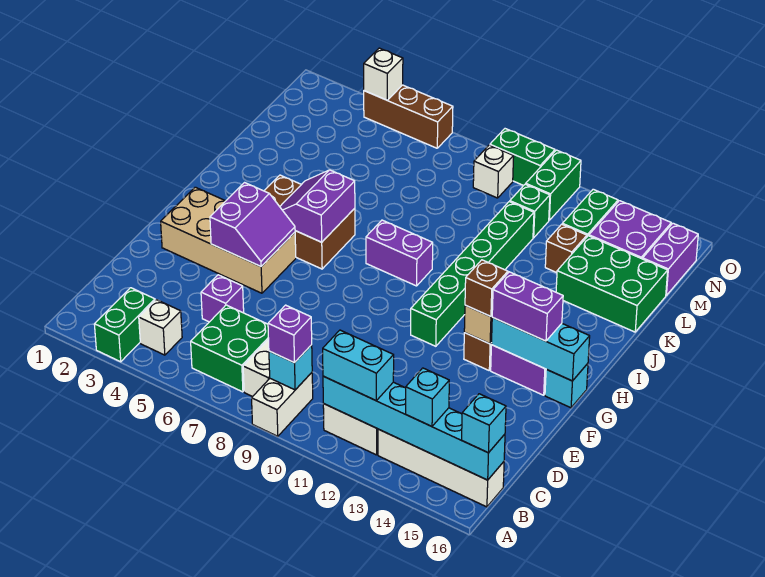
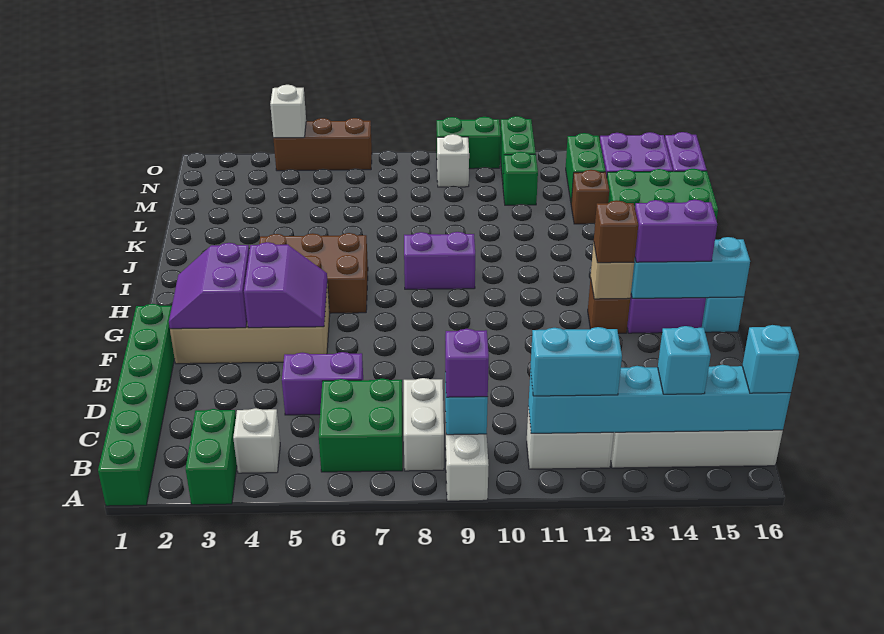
purple 1x1 brick [201,275,244,322] -> purple 1x2 brick [282,352,363,415]
green 1x6 brick [411,202,534,346] -> green 1x6 brick moved to [98,304,175,506]
purple 2x2 slope [280,170,355,242] -> purple 2x2 slope moved to [169,243,249,329]

